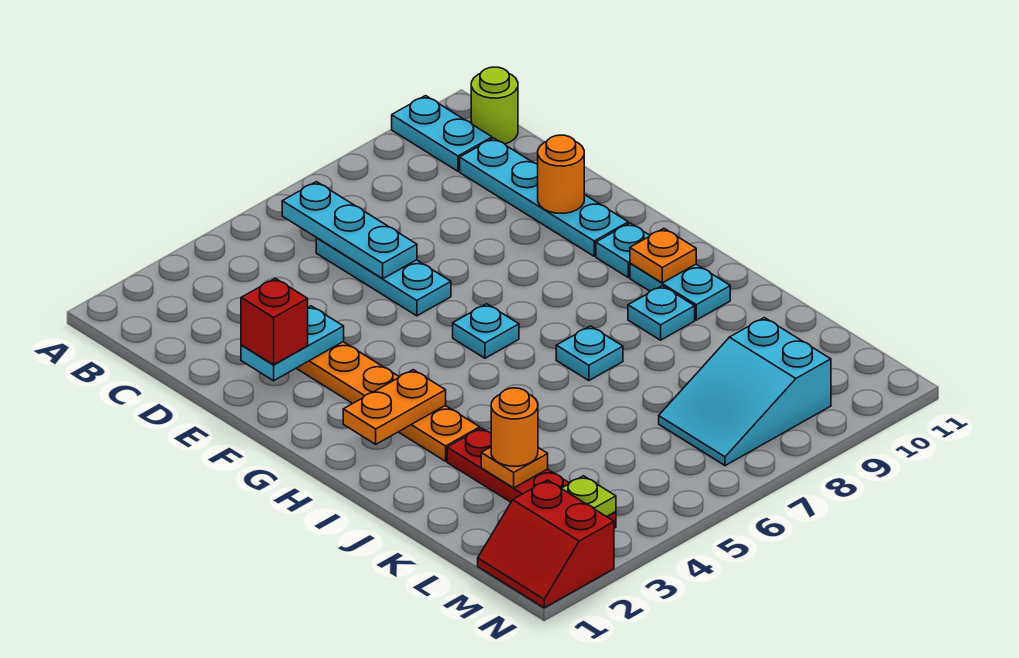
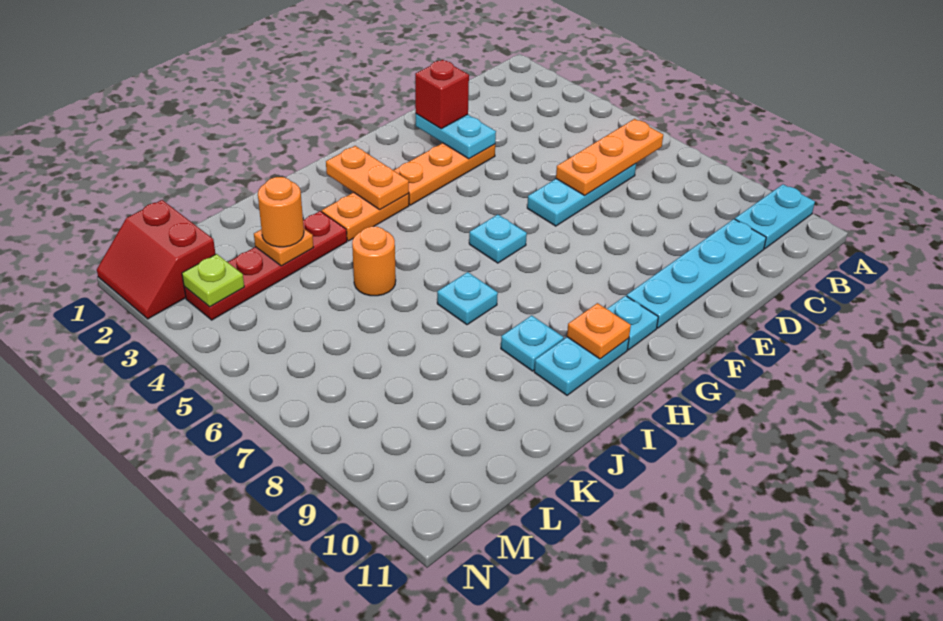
cyan 1x3 plate [282,182,417,279] -> orange 1x3 plate [556,119,663,195]
lime 1x1 round brick [471,67,518,144] -> none
orange 1x1 round brick [538,135,584,213] -> orange 1x1 round brick moved to [352,227,396,296]
cyan 2x3 slope [659,318,831,466] -> none
red 2x2 slope [478,480,614,608] -> red 2x2 slope turned to [97,200,215,319]

